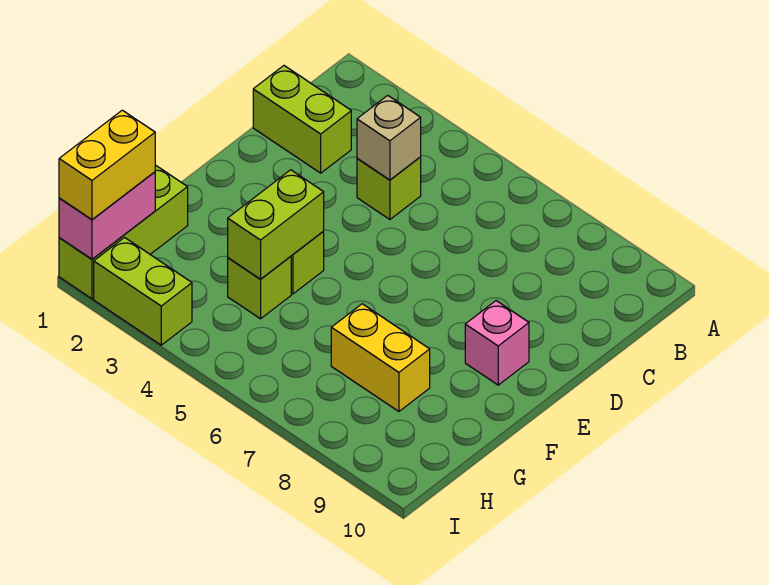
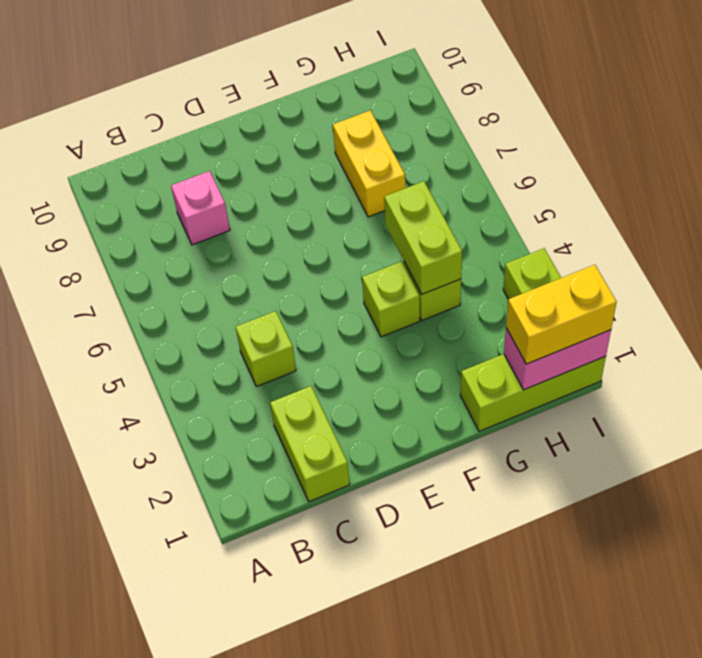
tan 1x1 brick [357,95,421,180] -> none
pink 1x1 brick [465,301,529,385] -> pink 1x1 brick moved to [171,171,230,245]
lime 1x2 brick [228,170,324,279] -> lime 1x2 brick turned to [384,181,462,294]

